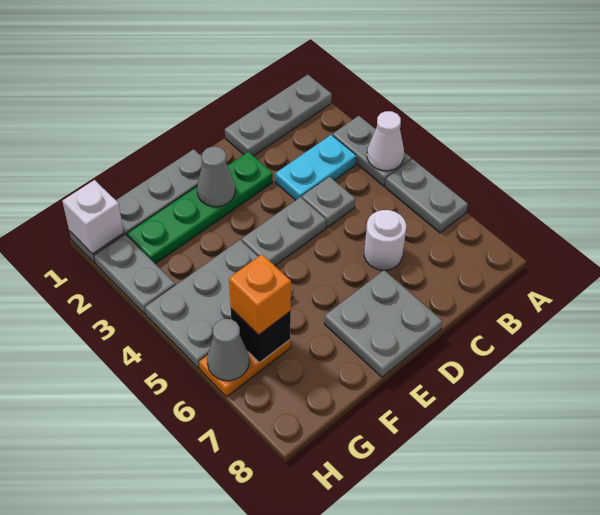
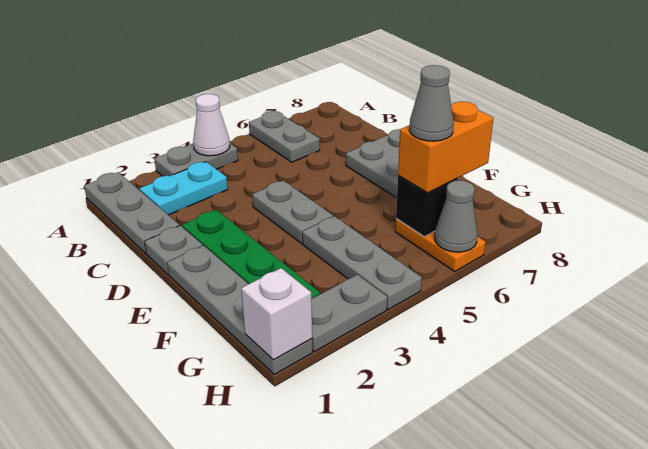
grey 1x2 plate [385,159,468,233] -> grey 1x2 plate turned to [249,111,320,162]
cyan 1x2 plate [275,135,356,200] -> cyan 1x2 plate turned to [140,162,228,215]
grey 1x1 plate [302,177,355,228] -> grey 1x1 plate moved to [144,226,203,274]
white 1x1 round brick [364,210,406,270] -> none
grey 1x1 cone [197,147,235,207] -> grey 1x1 cone moved to [409,65,454,141]
grey 2x3 plate [145,240,293,368] -> grey 1x3 plate [302,216,422,309]
orange 1x1 brick [229,254,291,335] -> orange 1x2 brick [398,101,493,193]

